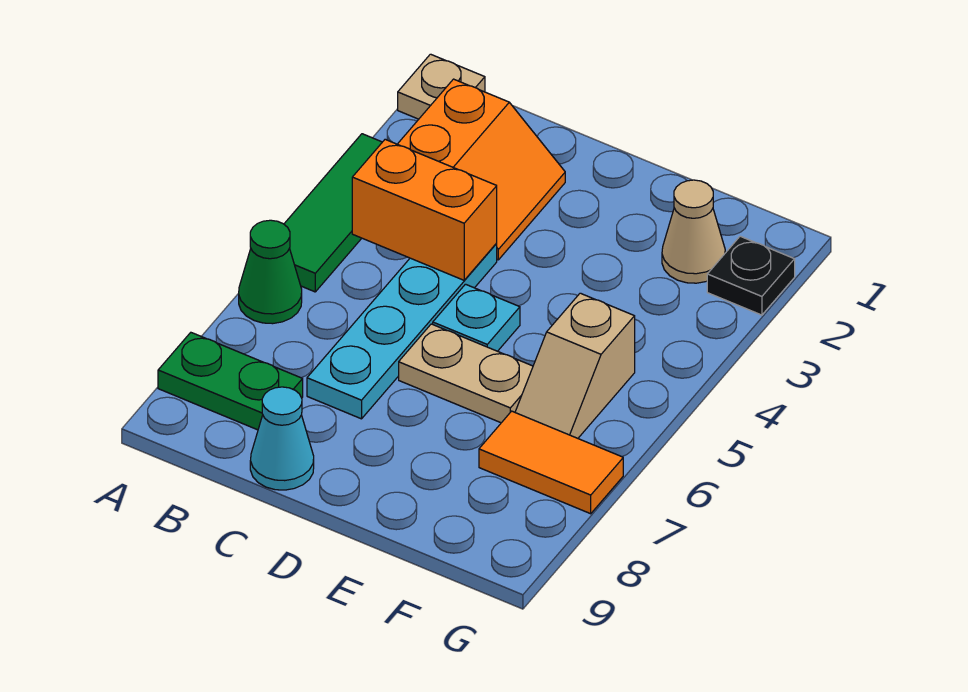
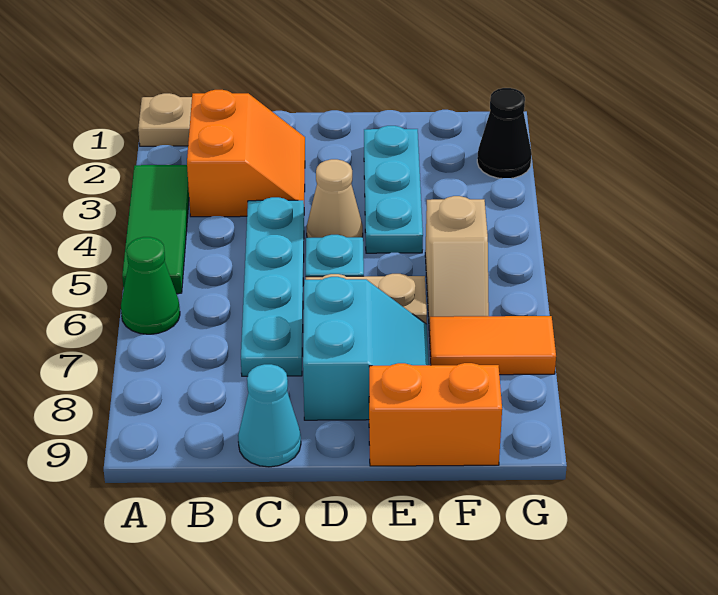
green 1x2 plate [158,333,303,430] -> none
orange 1x2 brick [352,139,497,280] -> orange 1x2 brick moved to [369,363,502,466]
none -> cyan 2x2 slope [303,277,429,420]
none -> cyan 1x3 plate [364,126,423,253]
tan 1x1 cone [662,180,725,283] -> tan 1x1 cone moved to [307,159,363,238]
black 1x1 plate [707,236,795,315] -> black 1x1 cone [477,88,532,178]

